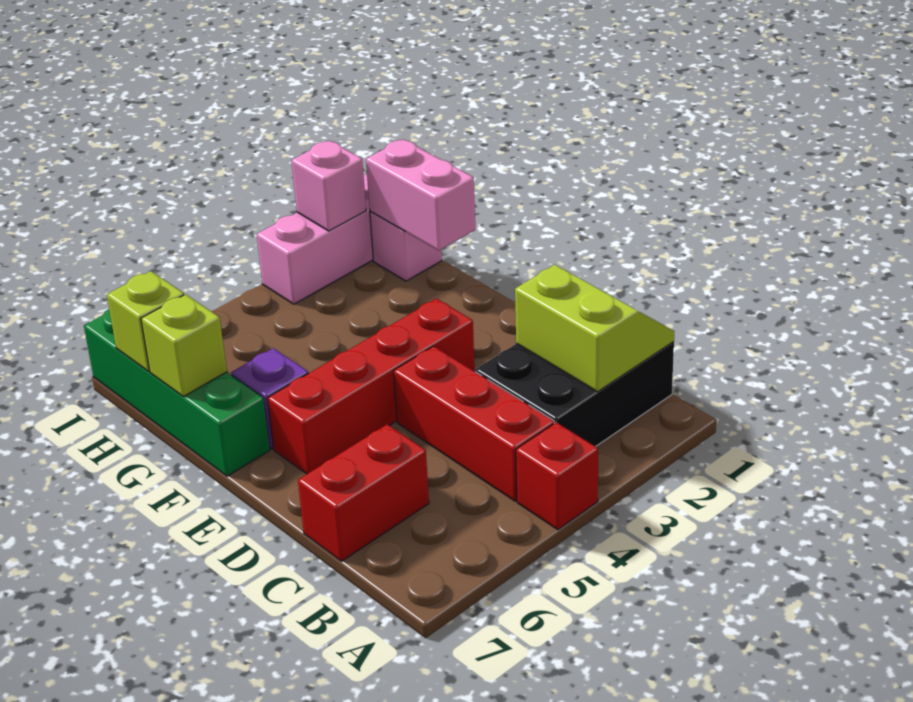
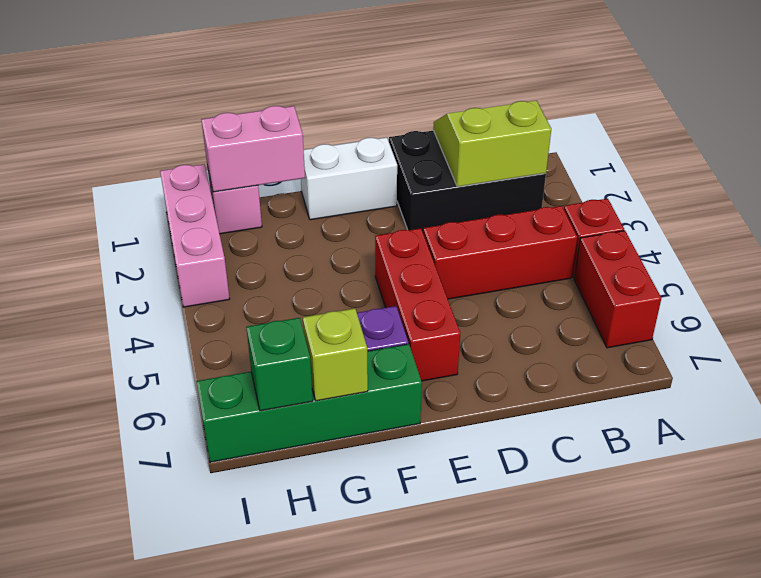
black 2x3 brick [475,342,674,447] -> black 2x3 brick turned to [389,130,546,232]
red 1x2 brick [298,424,429,561] -> red 1x2 brick moved to [574,231,661,348]
none -> white 1x2 brick [301,137,397,220]
red 1x4 brick [268,298,475,474] -> red 1x3 brick [375,228,460,381]
lime 1x1 brick [107,271,184,371] -> green 1x1 brick [246,318,313,411]
pink 1x1 brick [291,141,366,231] -> none

